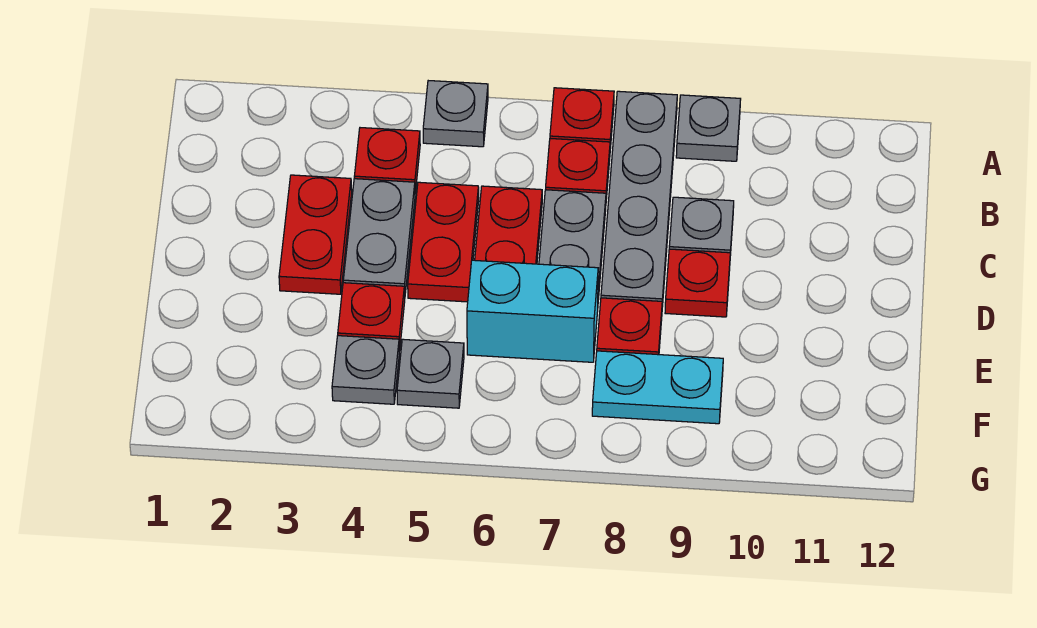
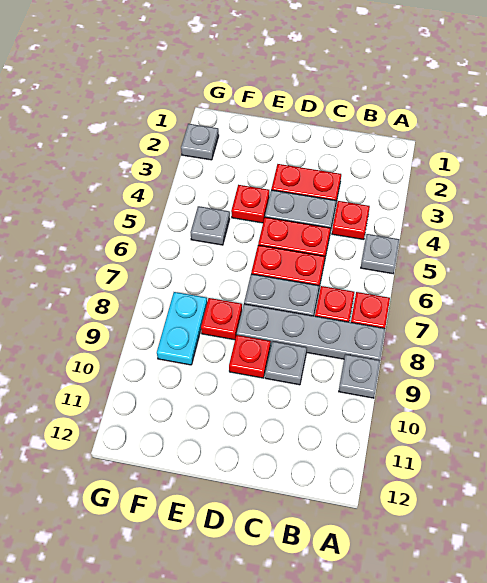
cyan 1x2 brick [467,260,598,362] -> none
grey 1x1 plate [332,336,399,404] -> grey 1x1 plate moved to [181,124,219,160]

